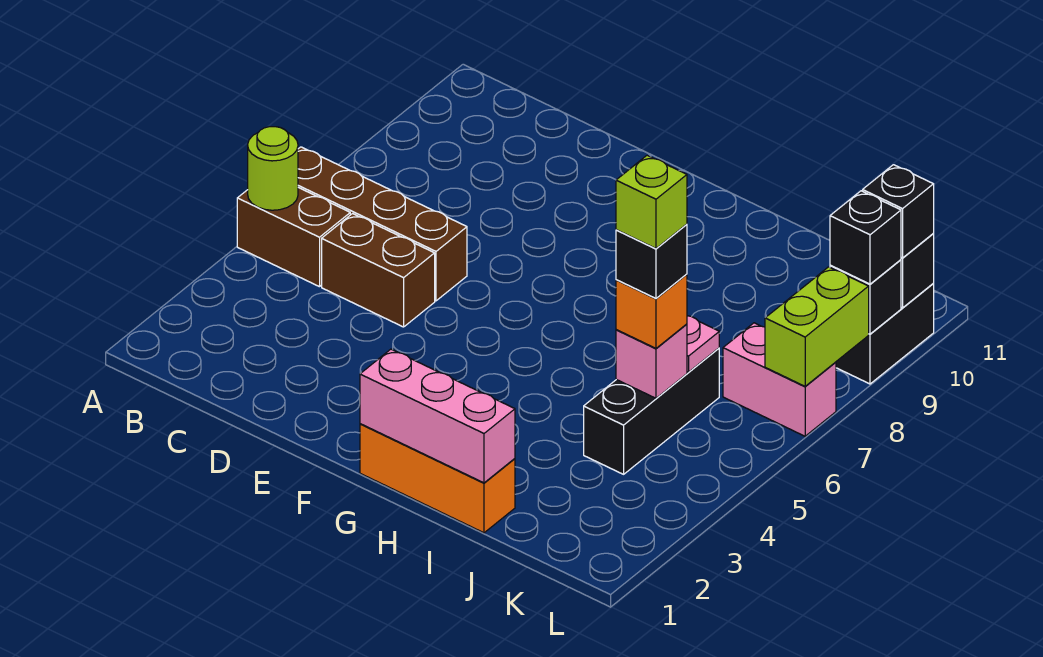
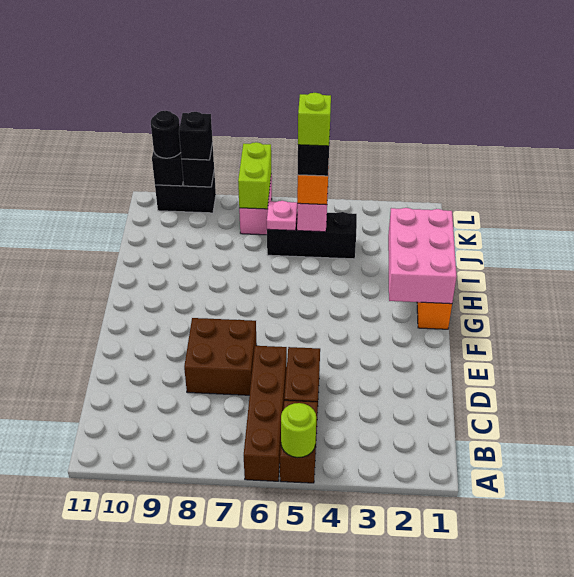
none -> brown 2x2 brick [184,318,257,395]
pink 1x3 brick [360,349,515,483] -> pink 2x3 brick [388,208,457,304]
lime 1x2 brick [765,267,869,386] -> lime 1x2 brick turned to [238,142,271,209]
black 1x1 brick [863,165,934,258] -> black 1x1 round brick [151,111,181,158]

